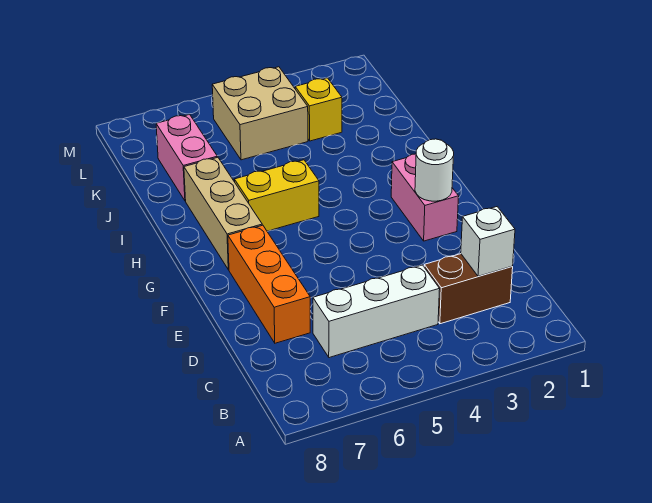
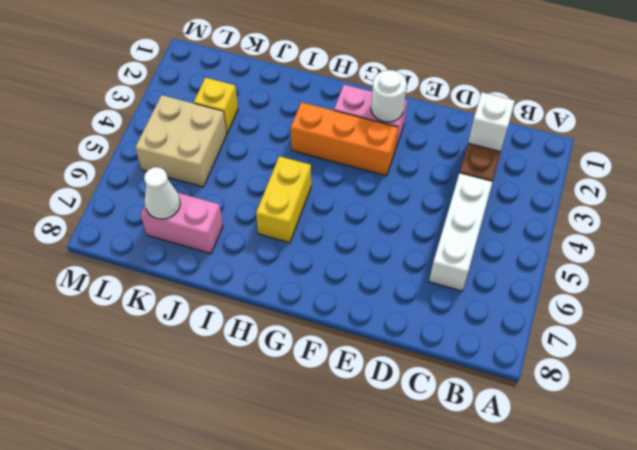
orange 1x3 brick [228,225,310,343] -> orange 1x3 brick moved to [291,102,398,176]
tan 1x3 brick [184,157,262,270] -> none
none -> white 1x1 cone [144,167,180,219]

